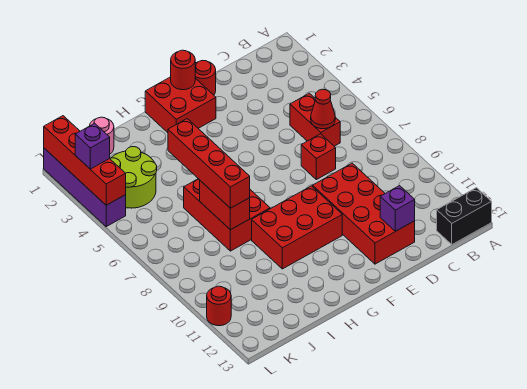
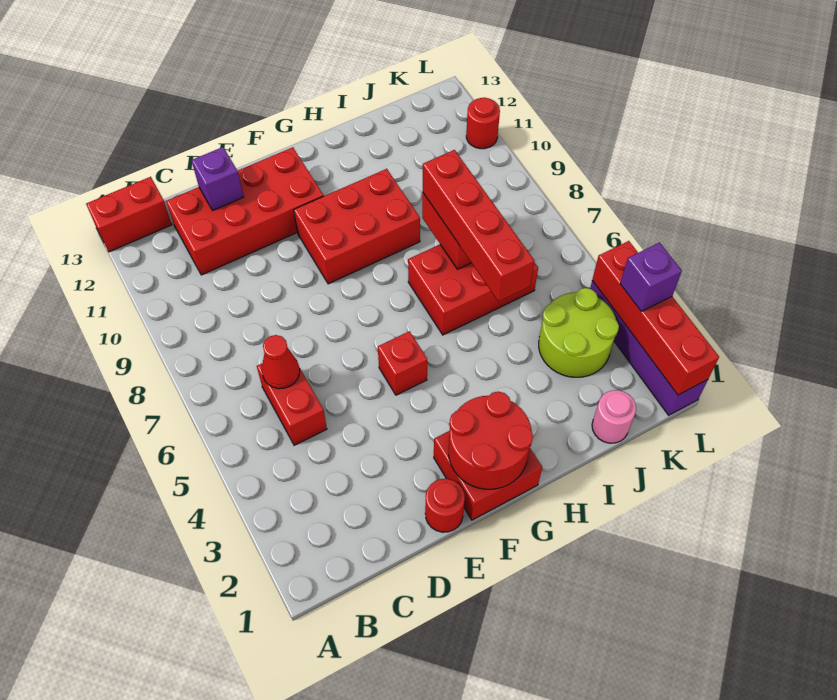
black 1x2 brick [437,188,492,245] -> red 1x2 brick [86,177,172,252]
red 1x1 brick [301,134,336,180] -> red 1x1 brick moved to [378,331,427,395]
red 2x4 brick [313,163,415,264] -> red 2x4 brick turned to [166,147,323,275]
red 1x1 round brick [171,50,195,90] -> red 2x2 round brick [449,392,533,489]
red 2x3 brick [184,179,270,251] -> red 2x3 brick turned to [408,245,538,335]

